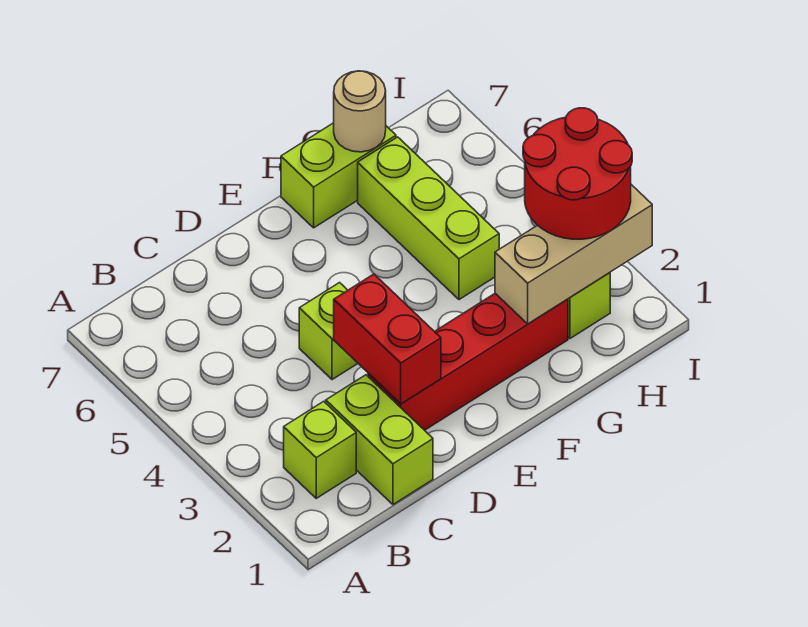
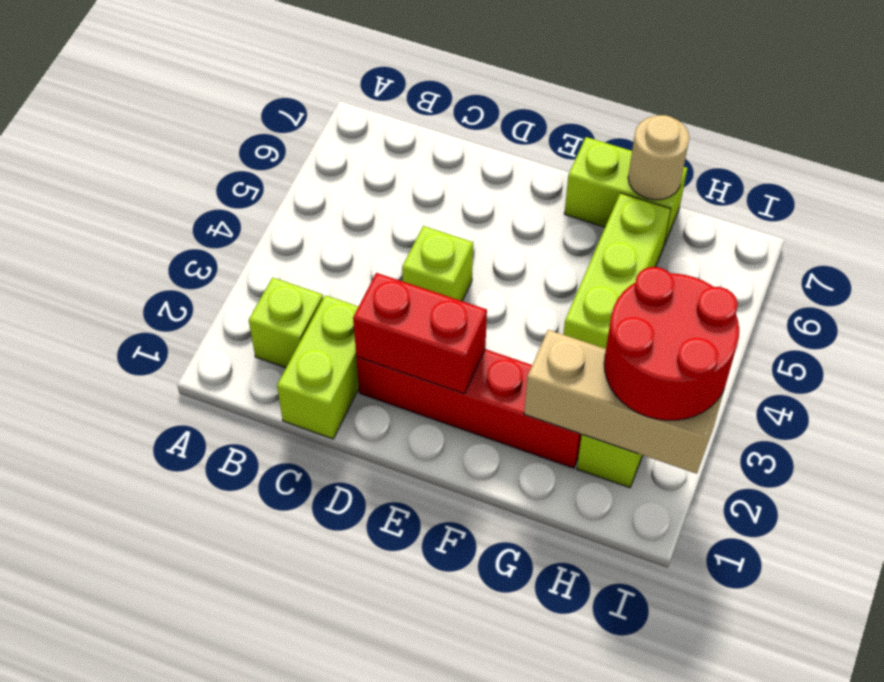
red 1x2 brick [334,274,441,404] -> red 1x2 brick turned to [353,273,487,394]

